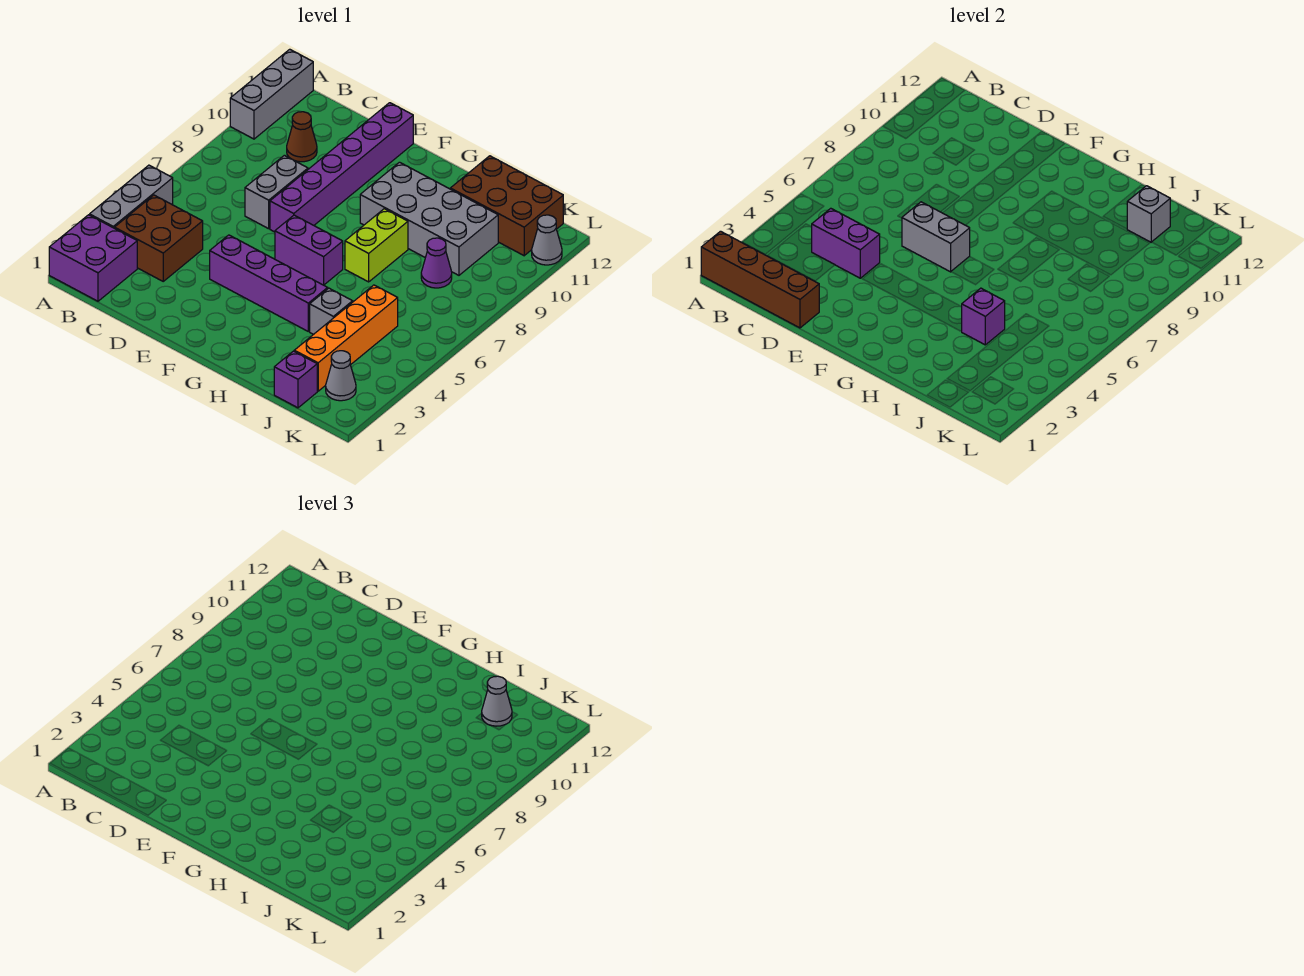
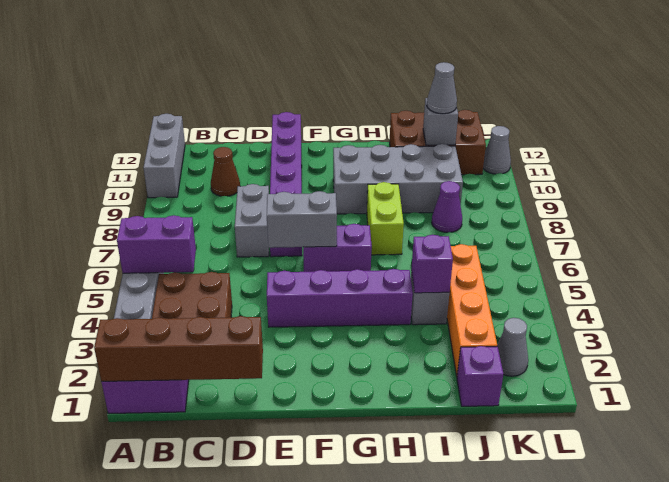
purple 1x2 brick [812,208,880,278] -> purple 1x2 brick moved to [117,215,196,273]

